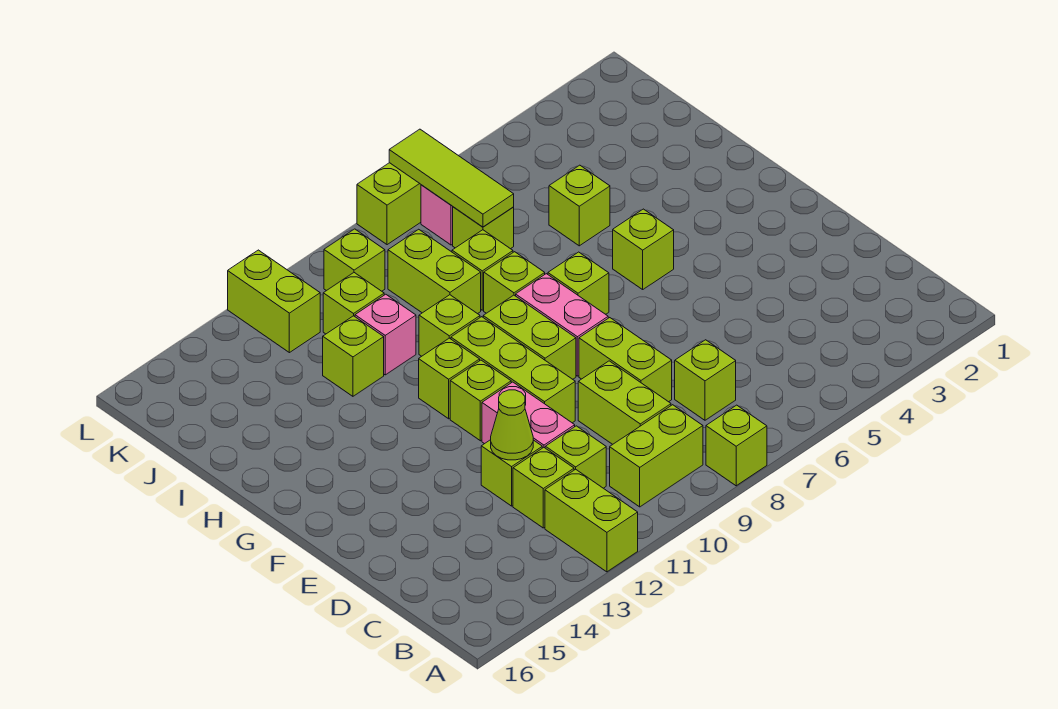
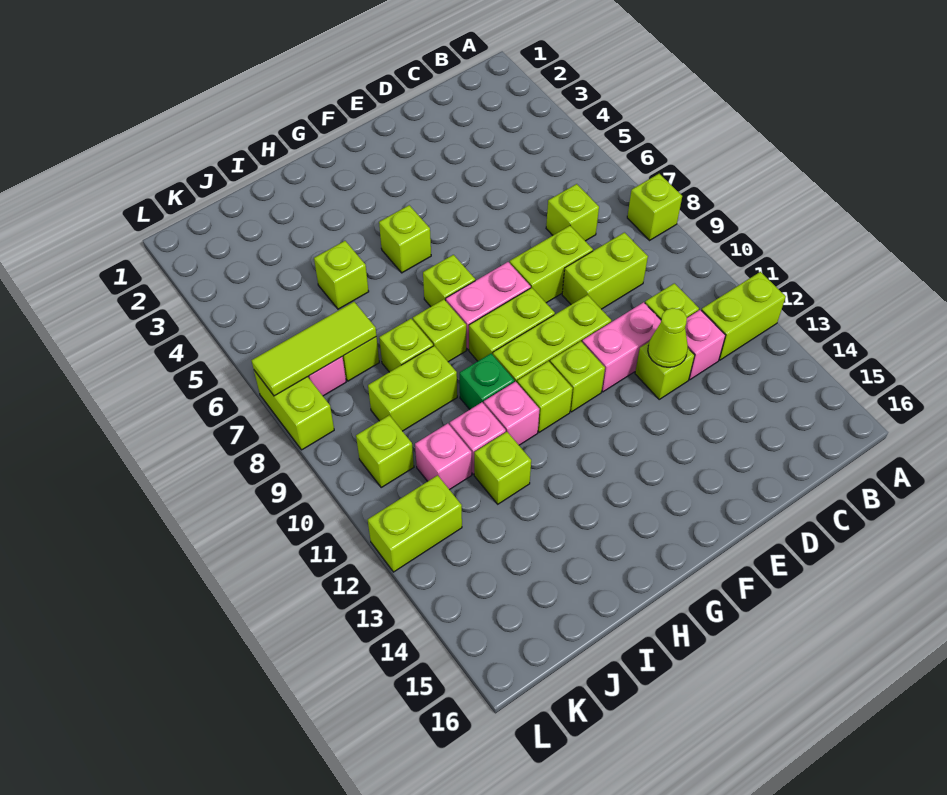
lime 1x2 brick [610,405,703,507] -> none
lime 1x1 brick [513,448,574,528] -> pink 1x1 brick [685,310,725,380]
lime 1x1 brick [419,295,480,356] -> green 1x1 brick [460,354,514,409]
none -> pink 1x1 brick [484,382,539,445]
lime 1x1 brick [323,273,384,334] -> pink 1x1 brick [415,423,472,490]

